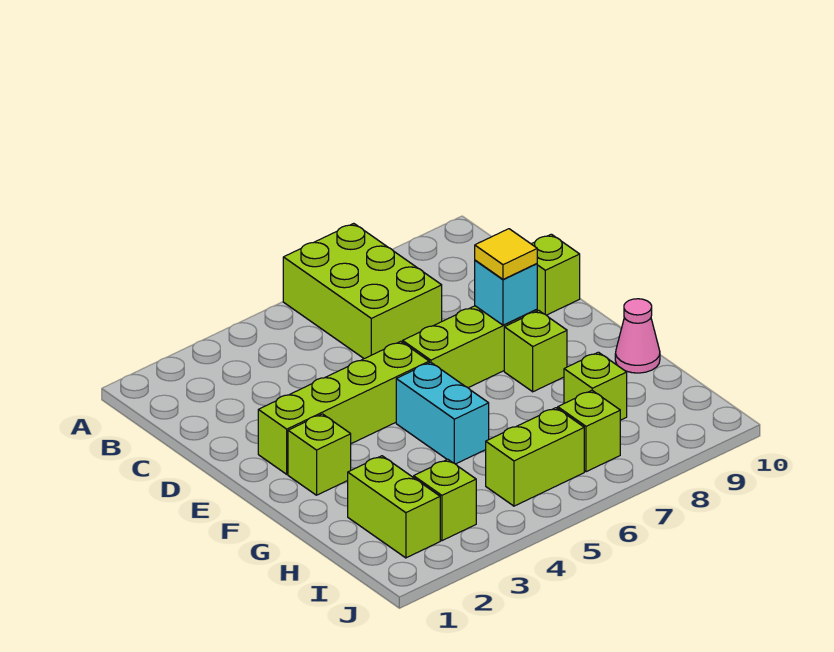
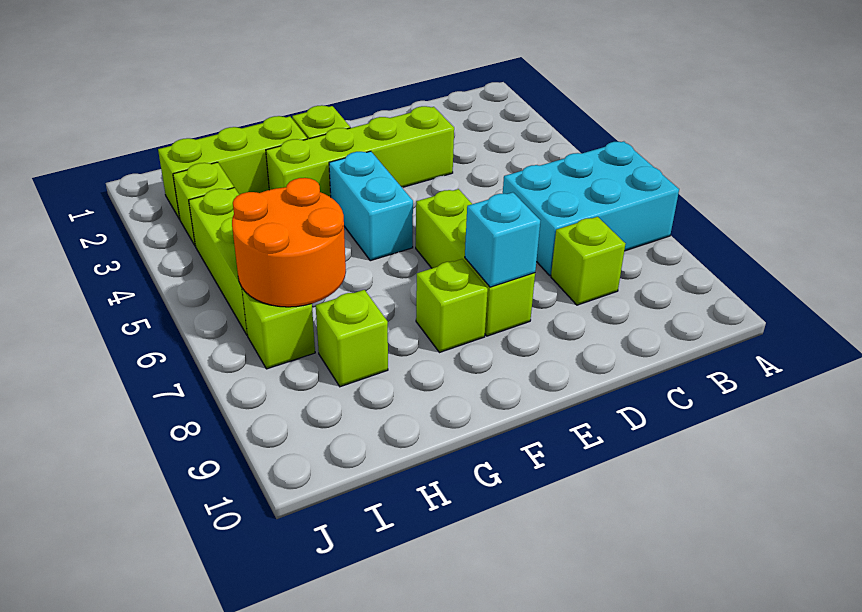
lime 2x3 brick [283,223,442,359] -> cyan 2x3 brick [503,141,679,275]
lime 1x1 brick [532,234,580,315] -> lime 1x1 brick moved to [551,217,625,305]
lime 1x4 brick [258,341,429,474] -> lime 1x4 brick turned to [266,106,454,197]
yellow 1x1 tile [475,229,537,279] -> none
cyan 1x2 brick [396,362,489,464] -> cyan 1x2 brick turned to [329,151,413,261]
pink 1x1 cone [615,299,660,373] -> none
lime 1x2 brick [348,456,440,558] -> lime 1x3 brick [158,116,307,219]
none -> orange 2x2 round brick [232,178,346,307]
lime 1x2 brick [486,408,584,506] -> lime 1x3 brick [189,188,248,335]

